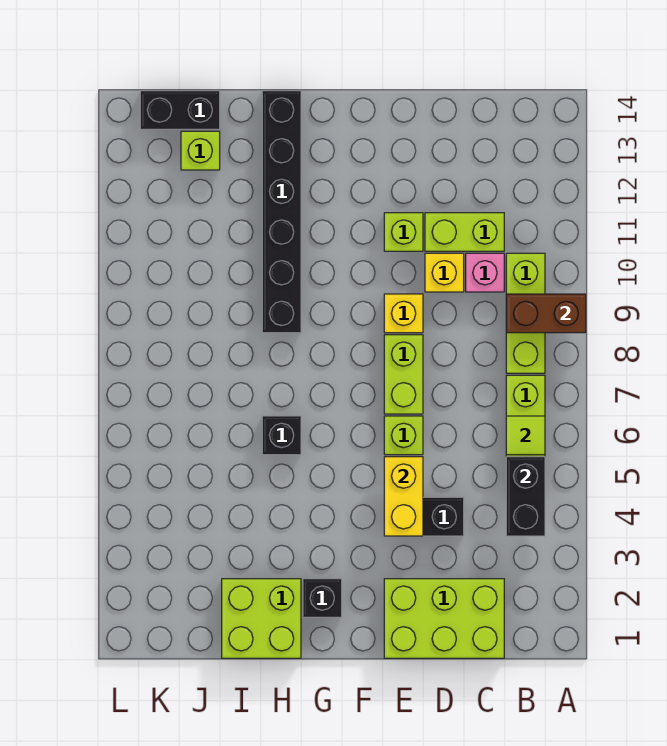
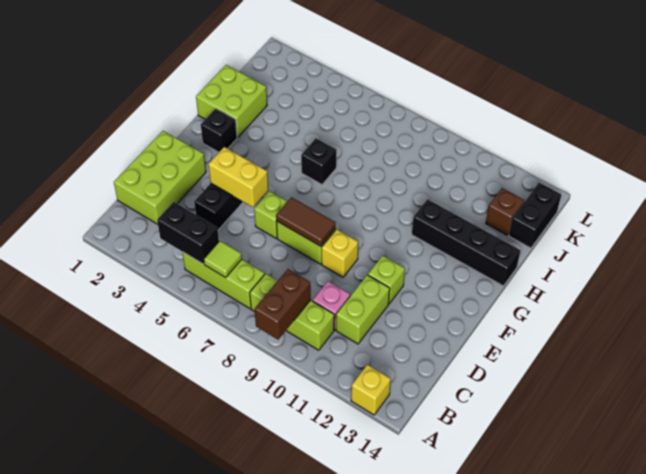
yellow 1x1 brick [425,253,464,292] -> yellow 1x1 brick moved to [351,365,391,415]
none -> brown 1x2 tile [276,197,335,246]
black 1x6 brick [262,91,301,333] -> black 1x4 brick [412,199,520,286]
lime 1x1 brick [181,131,220,170] -> brown 1x1 brick [486,188,524,235]

